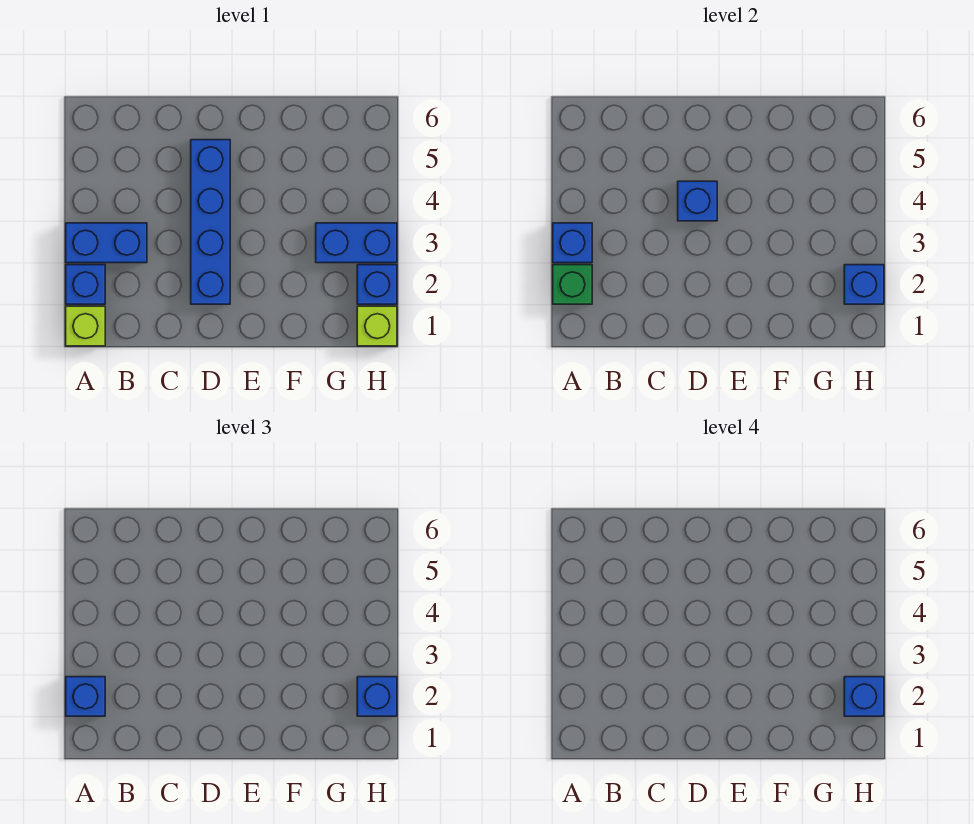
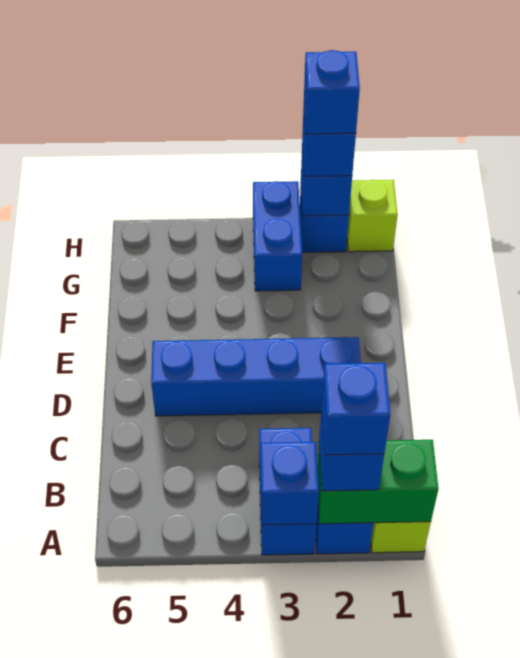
green 1x1 brick [553,265,592,304] -> green 1x2 brick [317,440,439,524]
blue 1x1 brick [678,181,717,221] -> blue 1x1 brick moved to [322,363,390,455]

